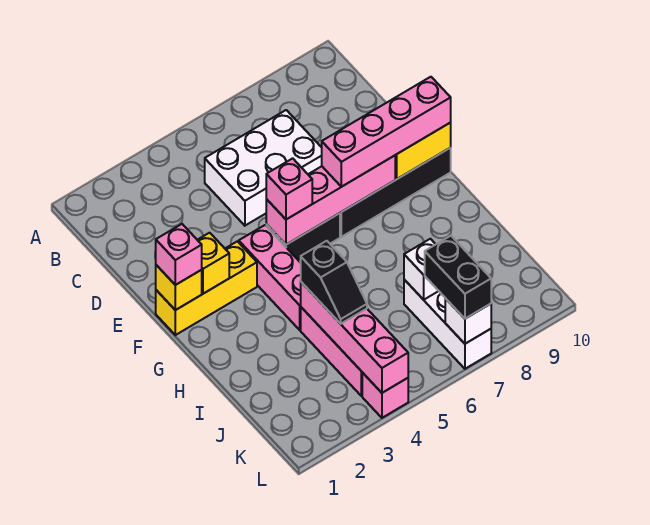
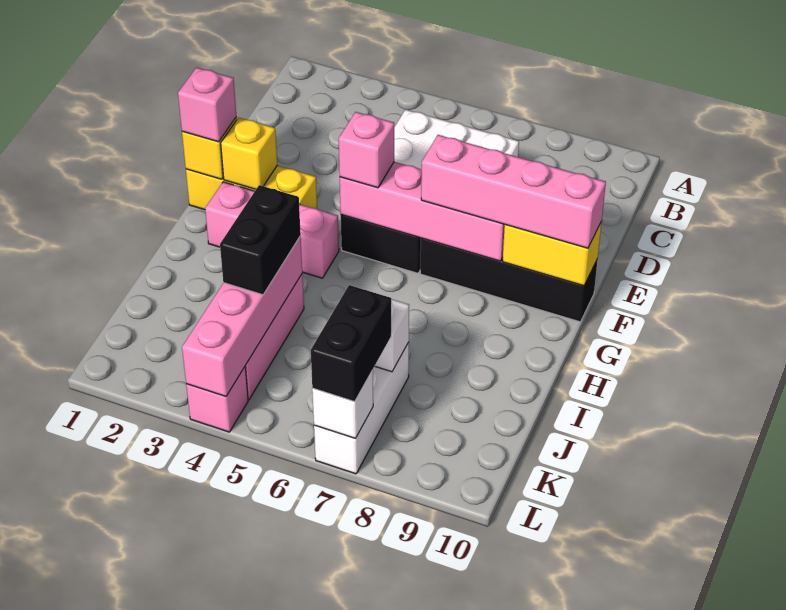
pink 1x3 brick [239,225,301,330] -> pink 1x3 brick turned to [205,182,339,278]
black 1x2 slope [301,241,367,324] -> black 1x2 brick [220,185,301,295]

